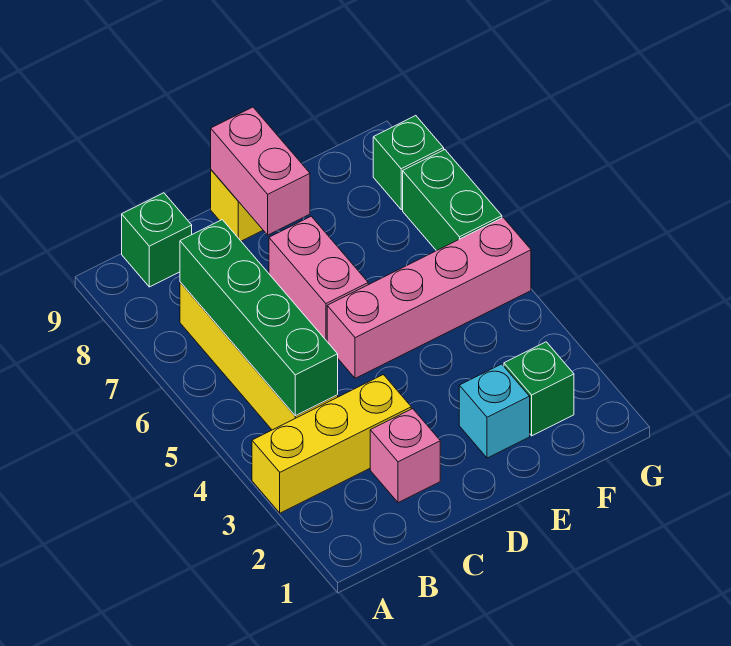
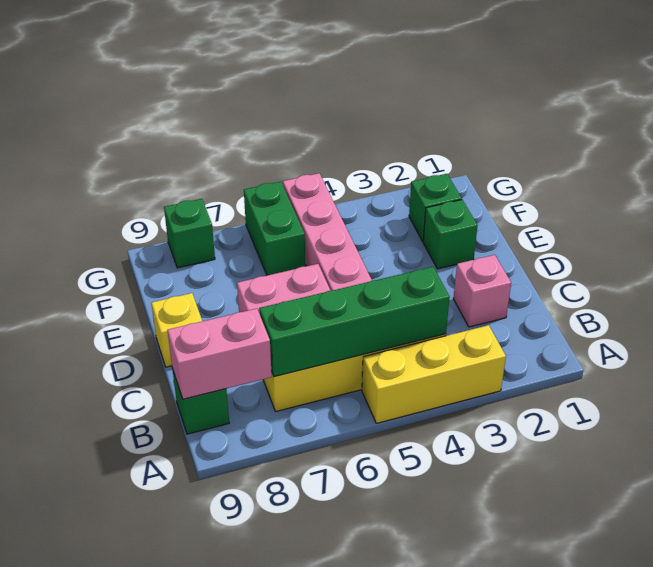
yellow 1x3 brick [252,375,411,513] -> yellow 1x3 brick turned to [362,325,506,423]
pink 1x2 brick [211,107,310,235] -> pink 1x2 brick moved to [167,309,272,399]
cyan 1x1 brick [459,364,530,458] -> green 1x1 brick [423,200,477,269]
green 1x2 brick [403,150,502,251] -> green 1x2 brick turned to [244,182,305,275]

